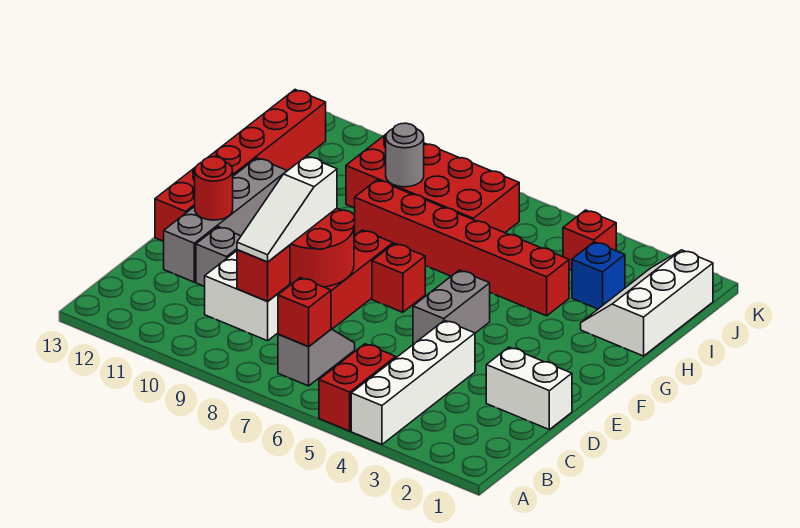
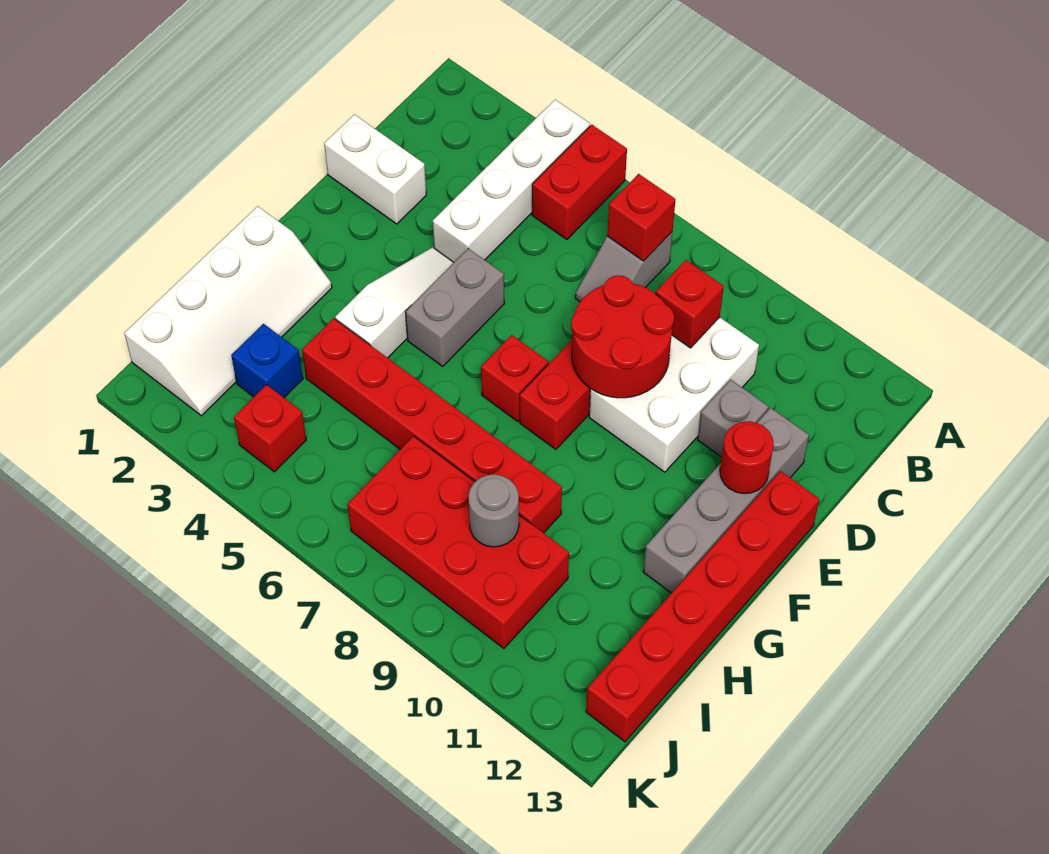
white 1x3 slope [237,156,337,262] -> white 1x3 slope moved to [335,247,454,358]
white 2x3 slope [581,250,713,356] -> white 2x4 slope [124,206,332,416]

